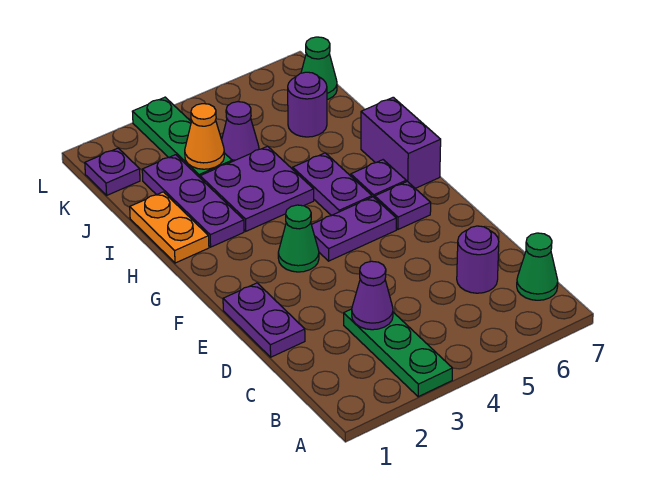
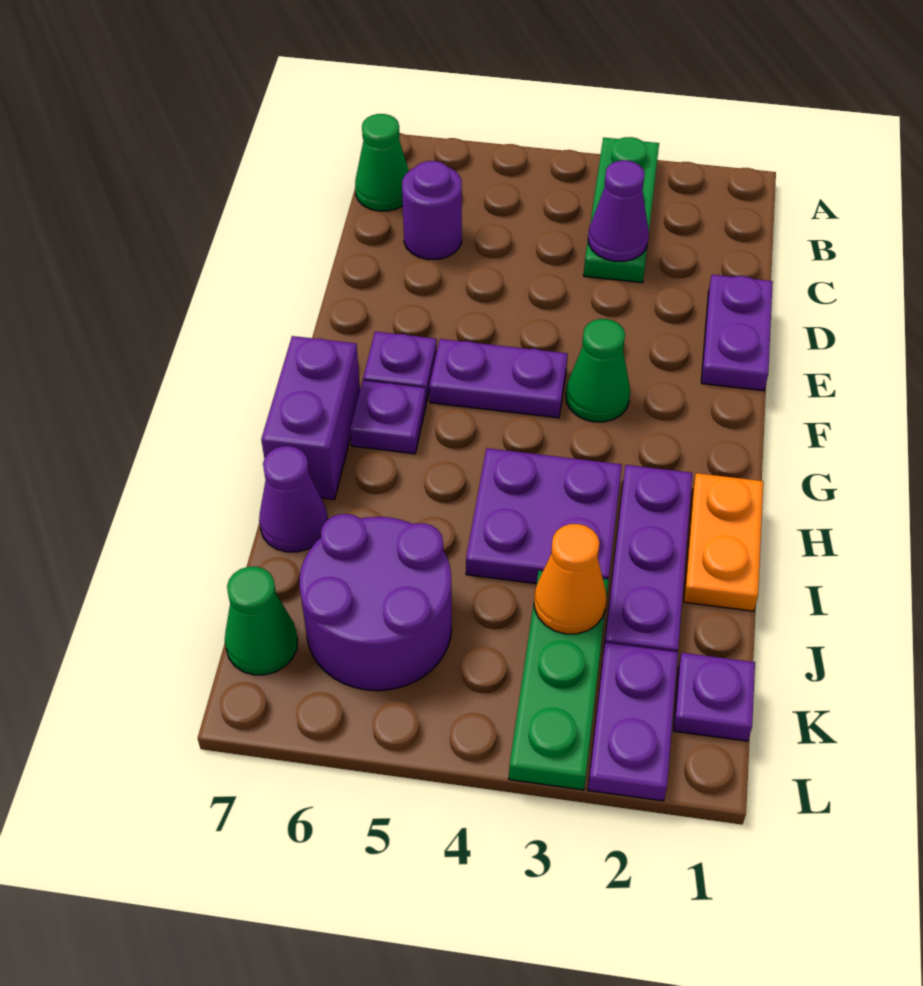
purple 1x2 plate [293,153,372,215] -> purple 1x2 plate moved to [588,643,678,801]
purple 1x1 cone [222,102,259,162] -> purple 1x1 cone moved to [259,446,328,552]
purple 1x1 round brick [288,72,327,137] -> purple 2x2 round brick [300,514,452,691]

